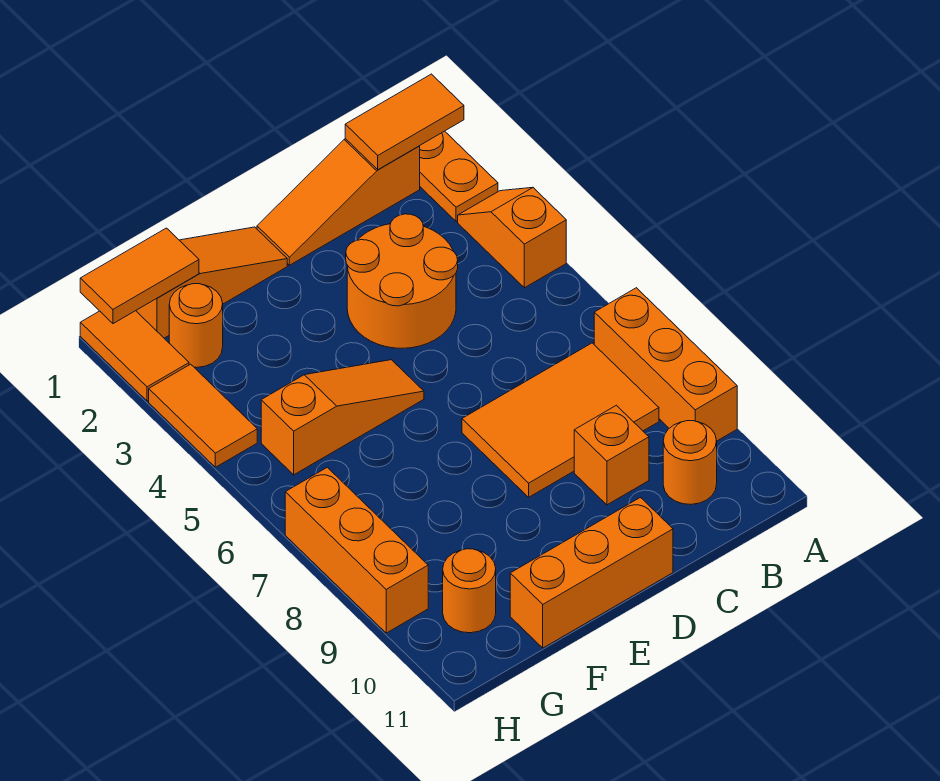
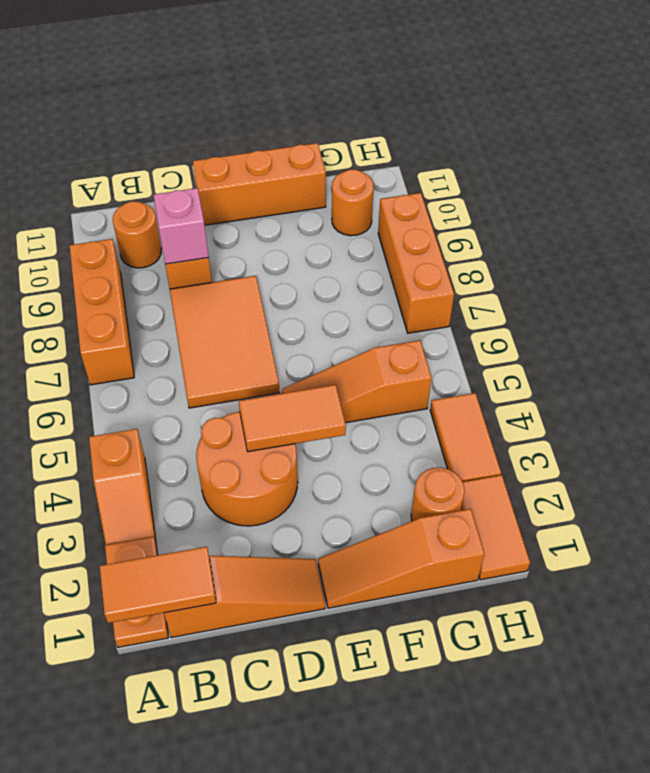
orange 2x3 tile [462,343,659,497] -> orange 2x3 tile turned to [170,276,280,408]
none -> pink 1x1 brick [154,188,209,264]
orange 1x2 tile [80,228,199,324] -> orange 1x2 tile moved to [239,385,346,452]

